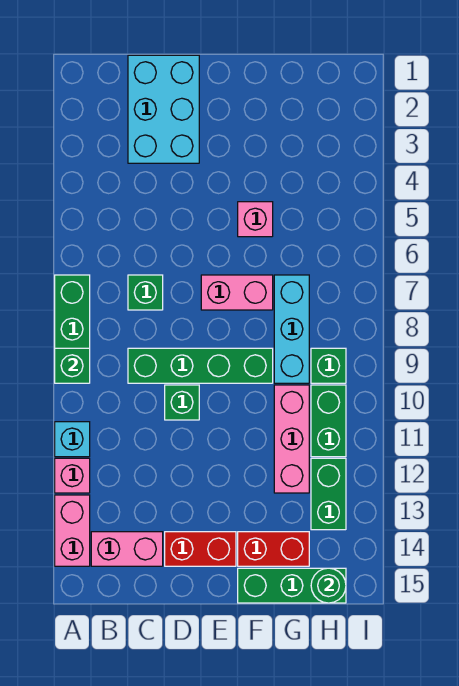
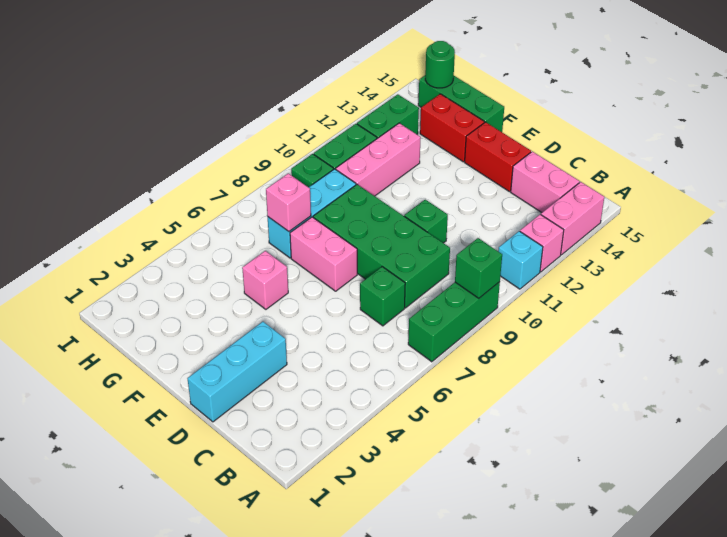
cyan 2x3 brick [128,55,199,163] -> cyan 1x3 brick [187,322,287,422]
green 1x4 brick [128,348,273,383] -> green 2x4 brick [313,184,450,308]
none -> pink 1x1 brick [266,173,311,231]

